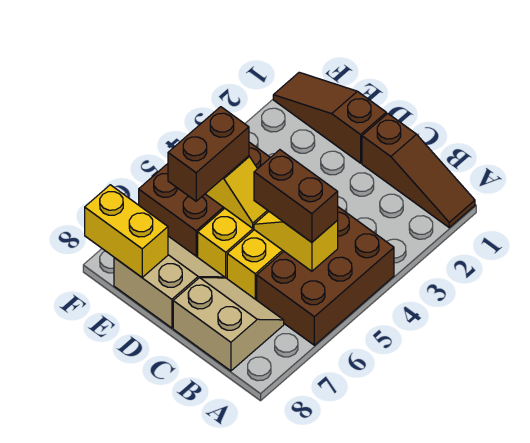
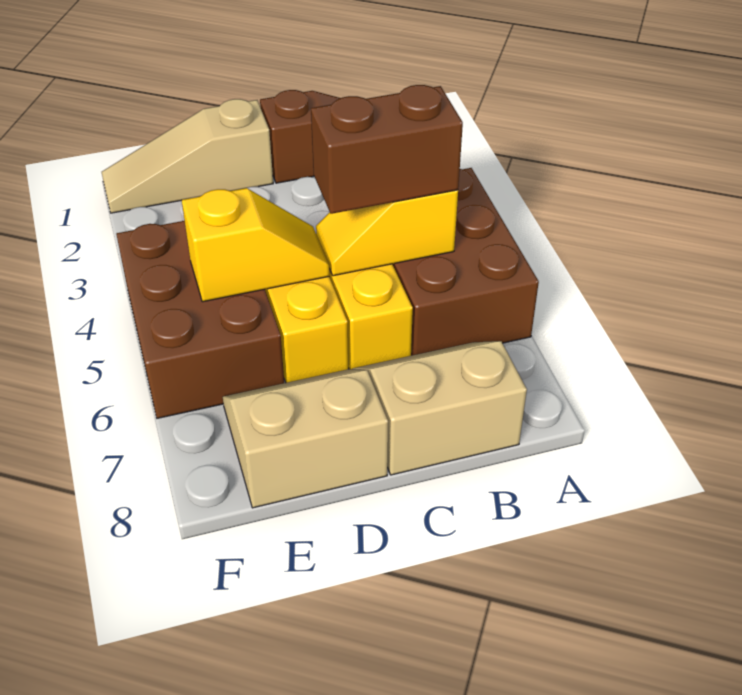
brown 1x3 slope [273,72,386,163] -> tan 1x3 slope [102,99,273,213]
brown 1x2 brick [168,107,249,201] -> none
yellow 1x2 brick [85,185,168,277] -> none

